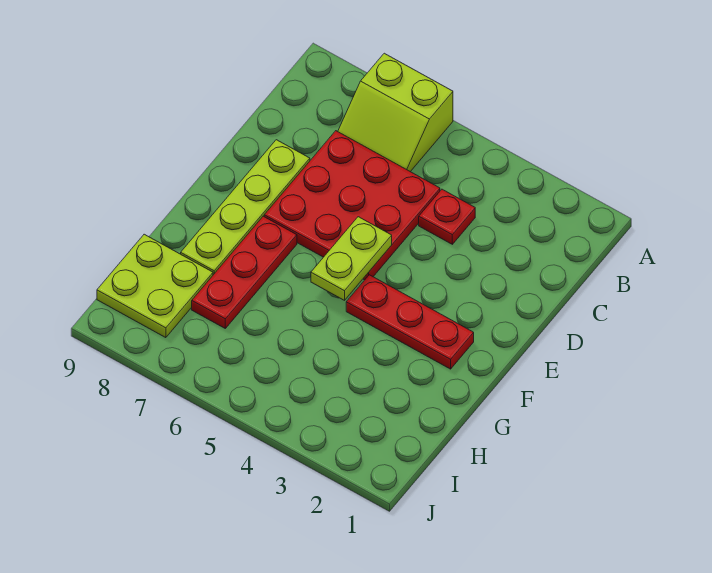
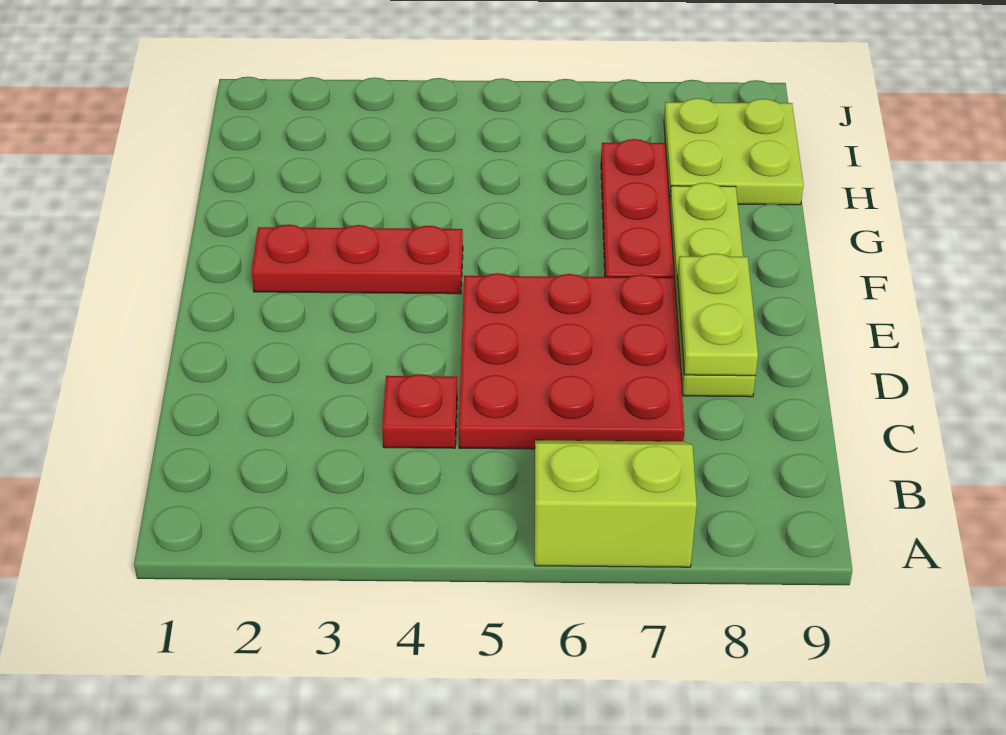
lime 1x2 plate [311,217,392,300] -> lime 1x2 plate moved to [678,253,758,376]

